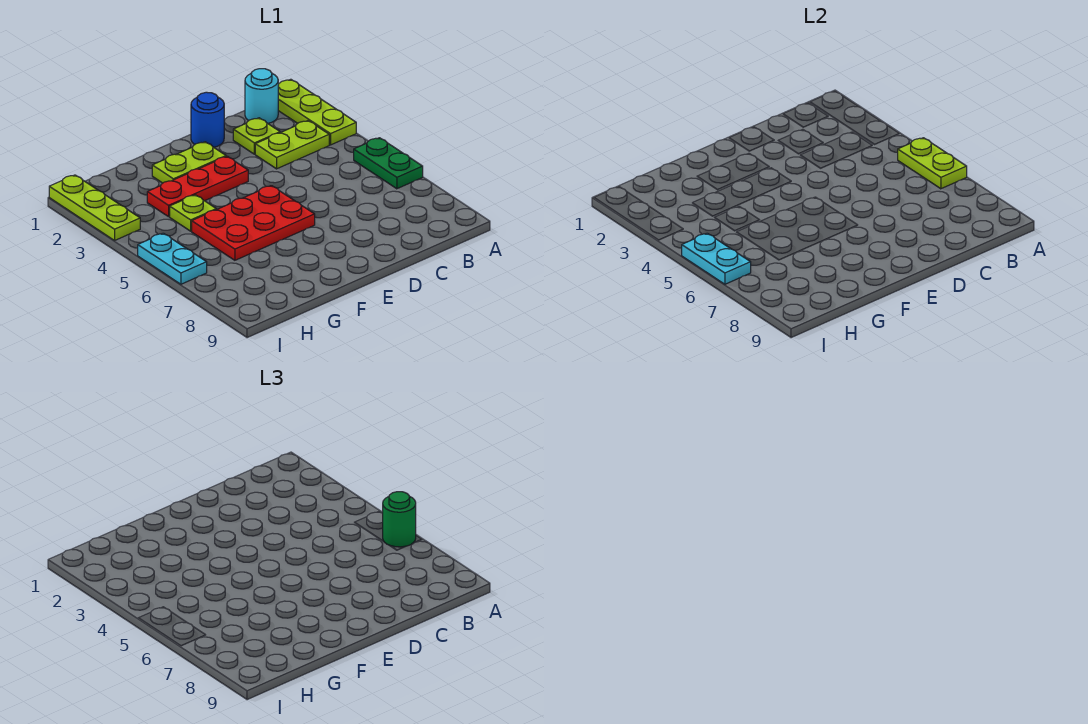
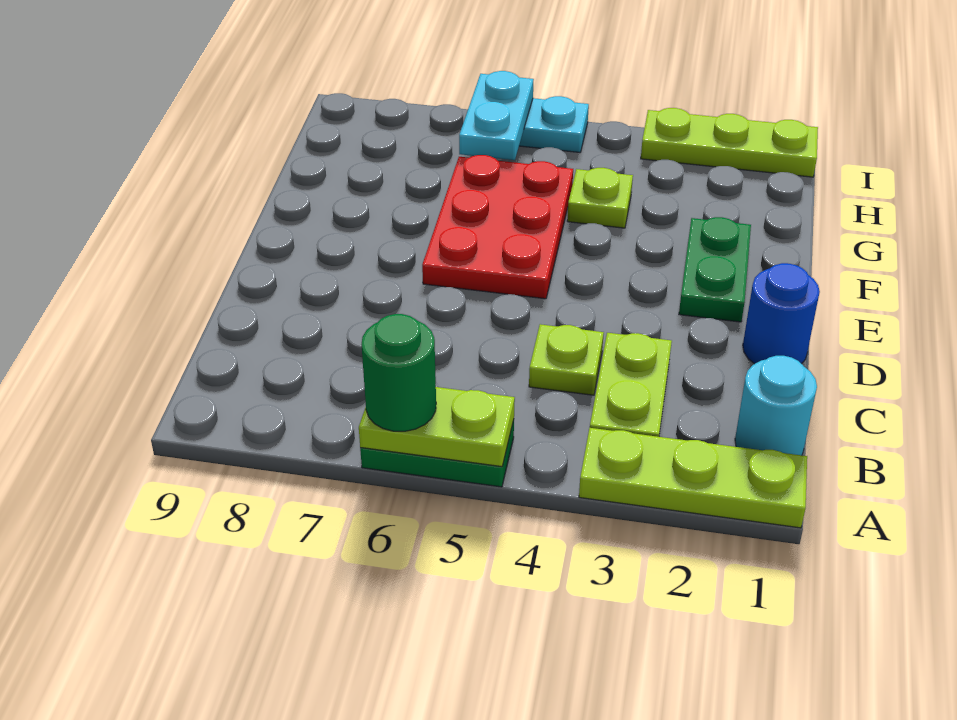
lime 1x1 plate [233,118,280,154] -> lime 1x1 plate moved to [529,324,604,395]
lime 1x2 plate [152,142,226,183] -> green 1x2 plate [679,217,751,322]
red 1x3 plate [147,156,248,217] -> none
cyan 1x2 plate [682,233,751,284] -> cyan 1x2 plate turned to [459,71,534,160]

